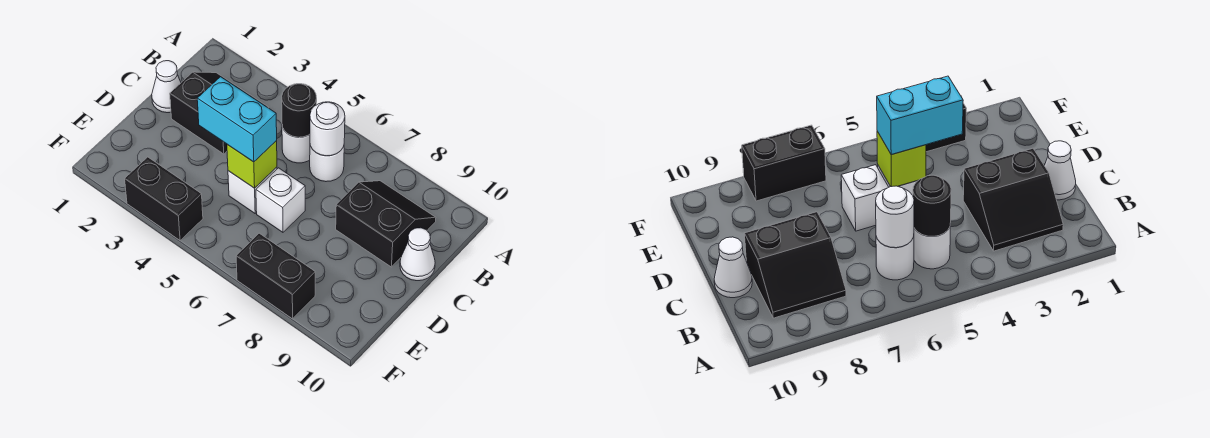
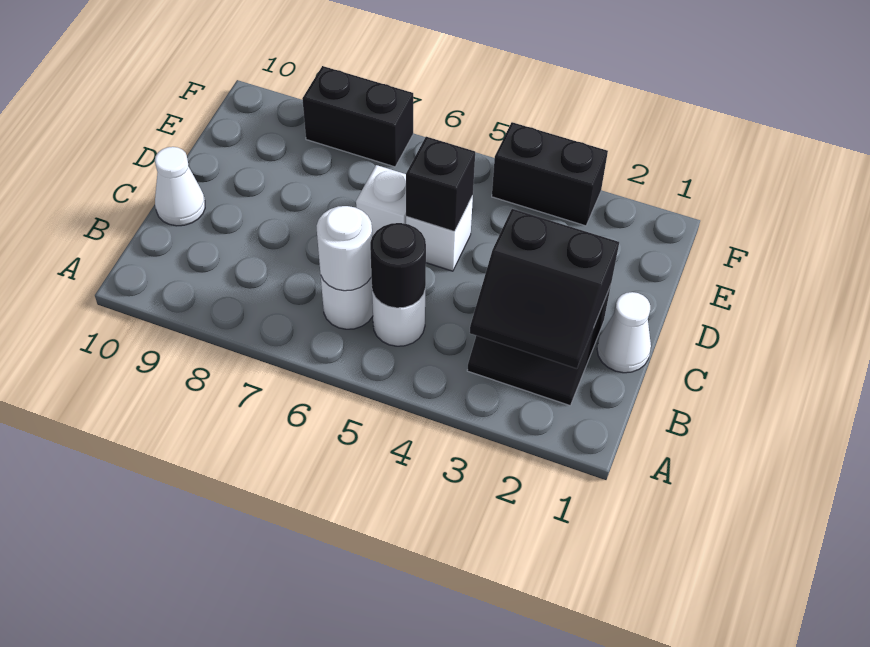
black 2x2 slope [336,181,436,267] -> black 2x2 slope moved to [470,209,619,369]
cyan 1x2 brick [197,77,277,162] -> none
lime 1x1 brick [227,141,277,188] -> black 1x1 brick [406,137,475,231]

